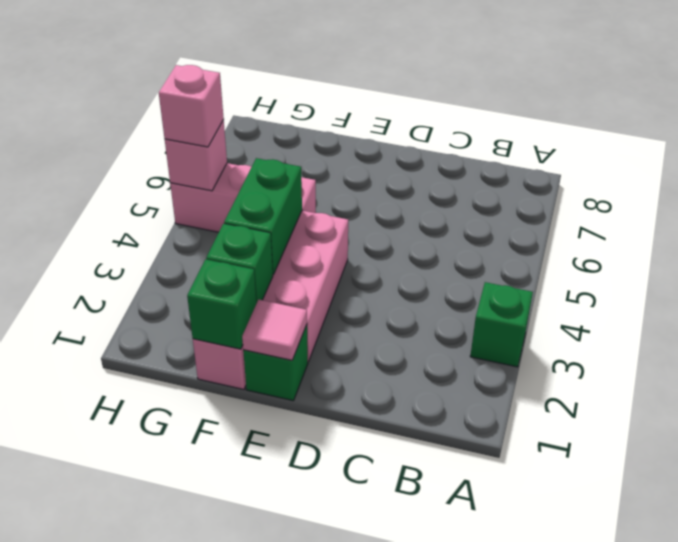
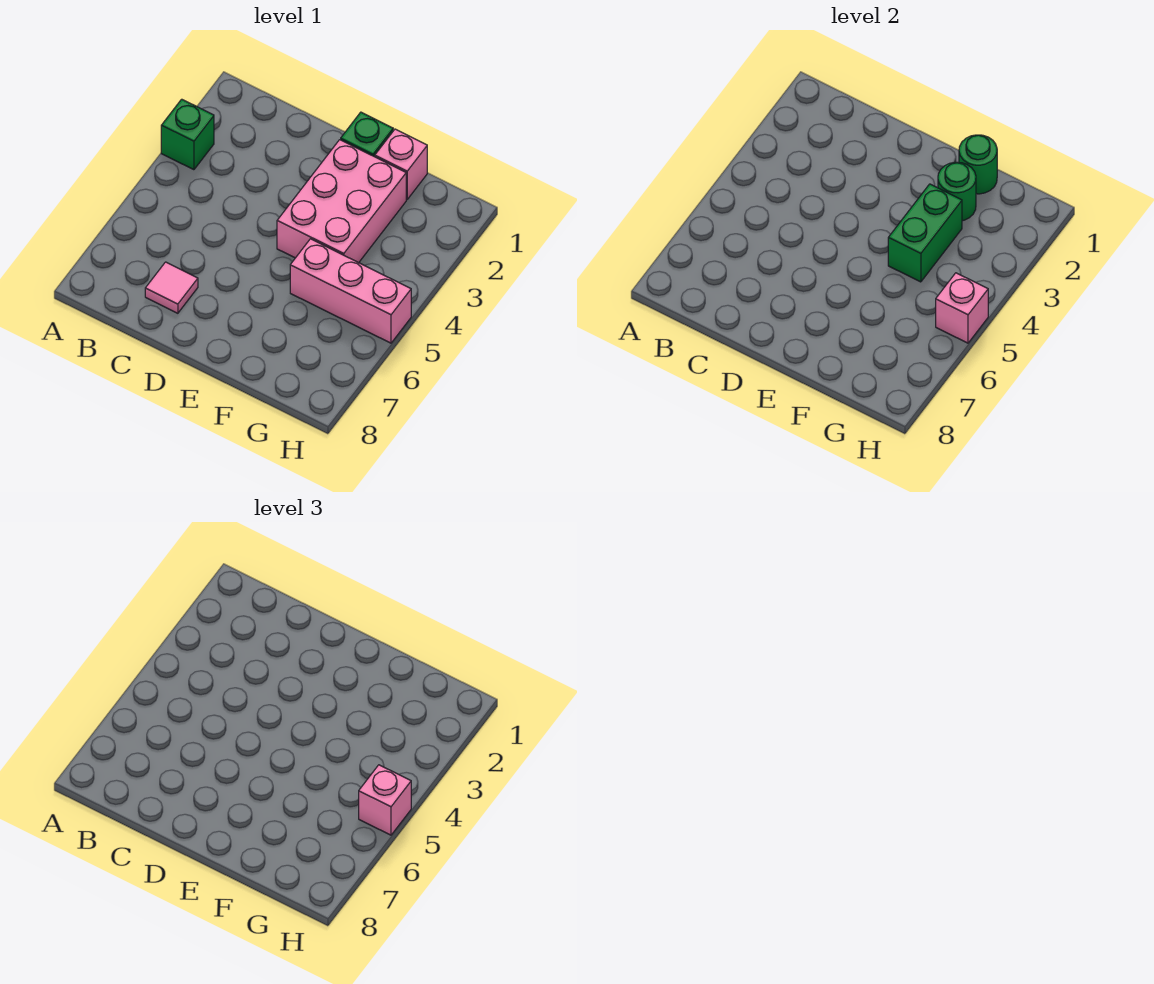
pink 1x1 tile [242,300,307,360] -> pink 1x1 tile moved to [145,262,198,313]
green 1x1 brick [187,259,256,349] -> green 1x1 round brick [959,135,997,194]
green 1x1 brick [206,224,273,303] -> green 1x1 round brick [938,162,976,221]

